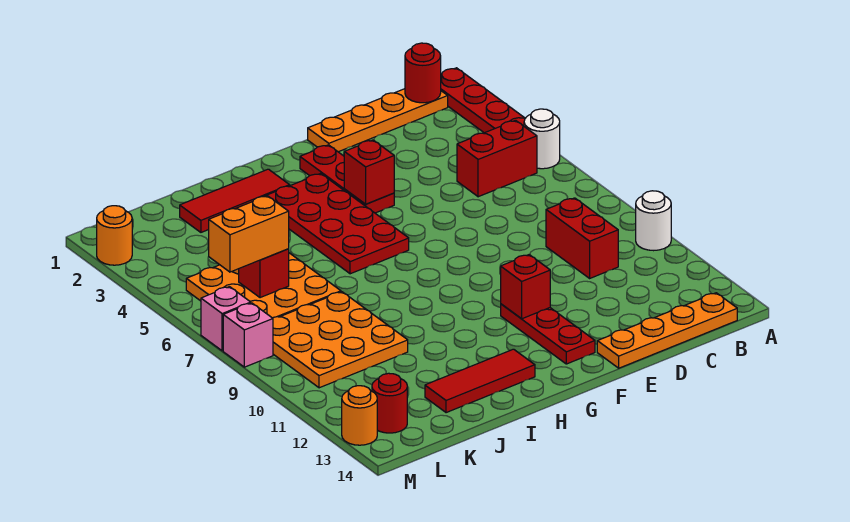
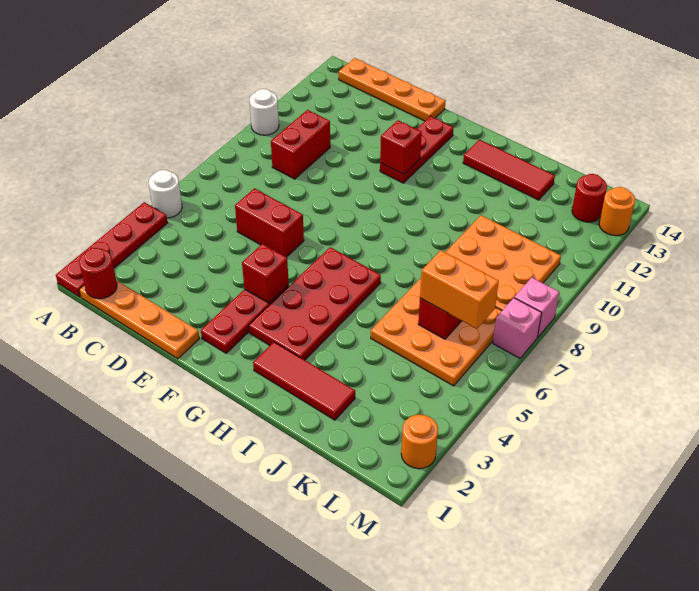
red 1x2 brick [457,120,537,197] -> red 1x2 brick moved to [235,188,304,257]

